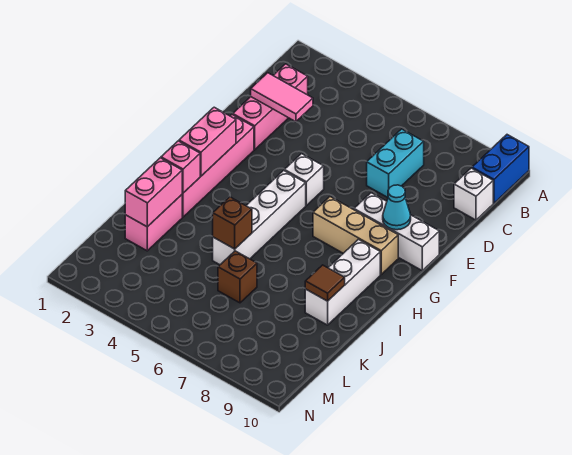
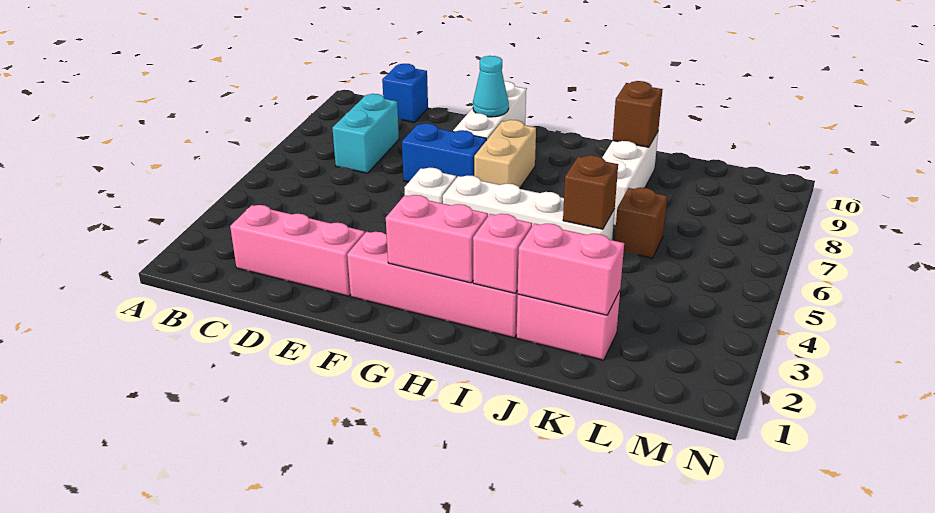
blue 1x2 brick [472,135,529,203] -> blue 1x2 brick moved to [402,123,486,182]
cyan 1x2 brick [367,129,424,197] -> cyan 1x2 brick turned to [332,94,399,173]
white 1x1 brick [454,168,493,220] -> blue 1x1 brick [382,64,428,123]
pink 1x2 tile [251,73,313,122] -> none
tan 1x3 brick [313,197,398,274] -> tan 1x2 brick [474,120,536,188]
white 1x3 brick [305,239,380,325] -> white 1x3 brick turned to [602,132,658,226]
brown 1x1 tile [305,265,345,301] -> brown 1x1 brick [613,81,663,147]

